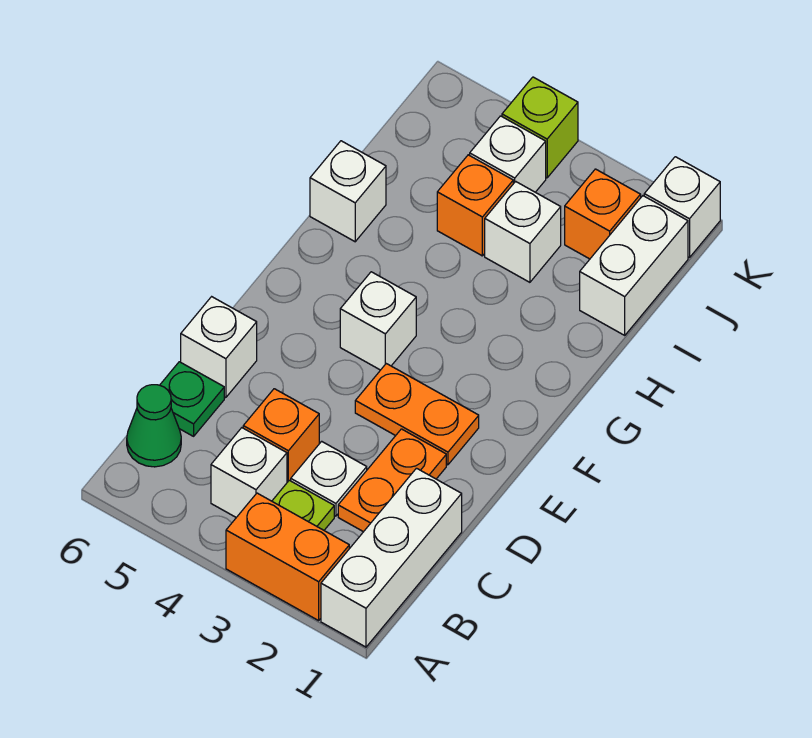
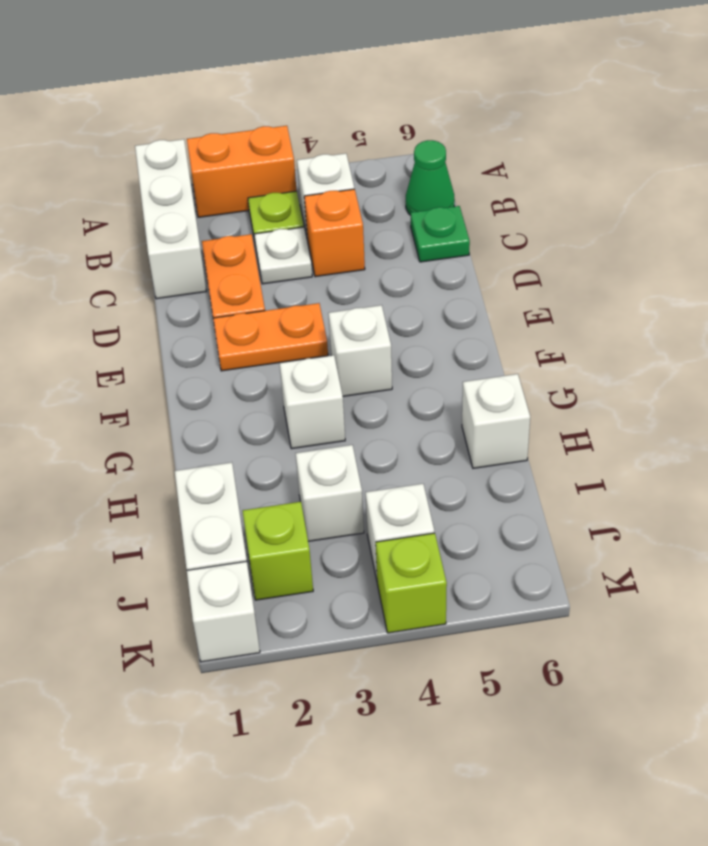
white 1x1 brick [181,297,257,398] -> white 1x1 brick moved to [279,355,345,449]
orange 1x1 brick [437,155,513,256] -> none
orange 1x1 brick [565,169,641,259] -> lime 1x1 brick [243,502,313,600]

